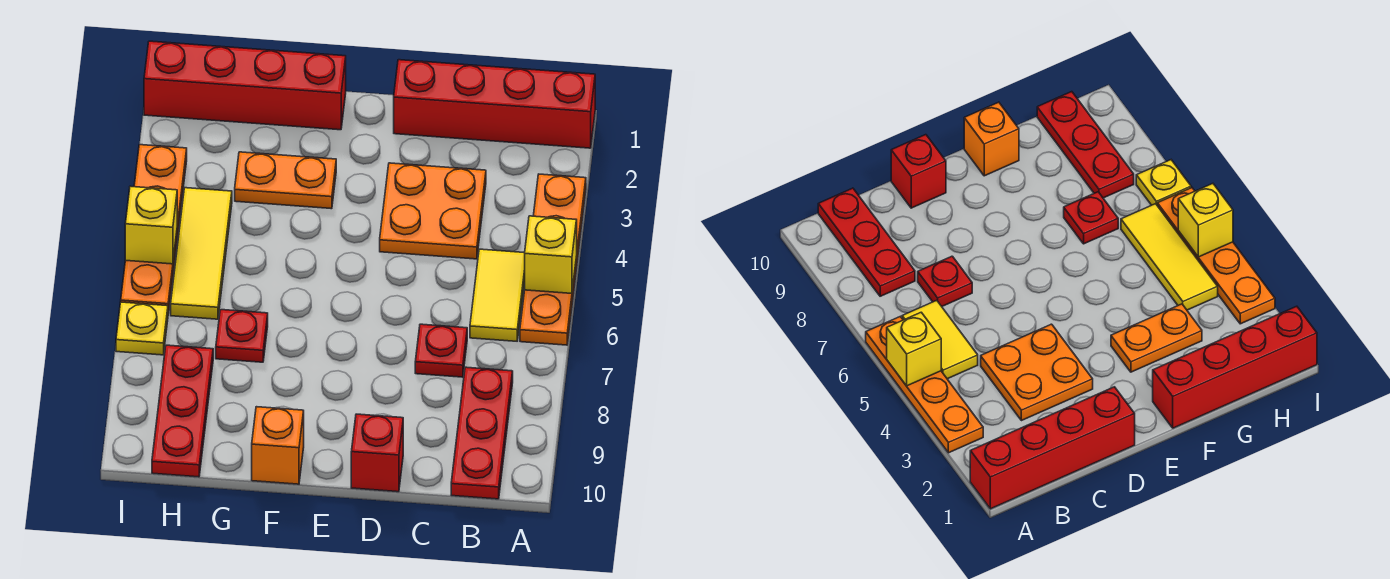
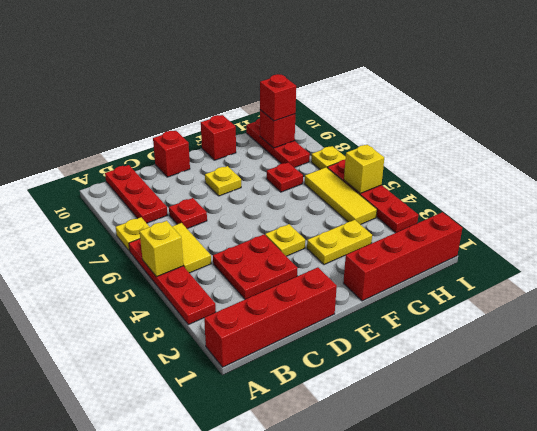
orange 1x4 plate [520,174,586,345] -> red 1x4 plate [129,239,216,325]
none -> yellow 1x1 plate [116,217,149,251]
orange 2x2 plate [380,163,486,259] -> red 2x2 plate [213,235,298,299]
none -> yellow 1x1 plate [265,224,305,256]
none -> yellow 1x1 plate [205,166,241,196]
orange 1x2 plate [235,152,336,209] -> yellow 1x2 plate [307,220,372,265]
orange 1x1 brick [252,407,304,484] -> red 1x1 brick [201,115,236,160]
none -> red 1x1 brick [260,110,295,148]
none -> red 1x1 brick [260,74,296,121]
orange 1x4 plate [121,145,187,313] -> red 1x4 plate [327,160,418,233]

